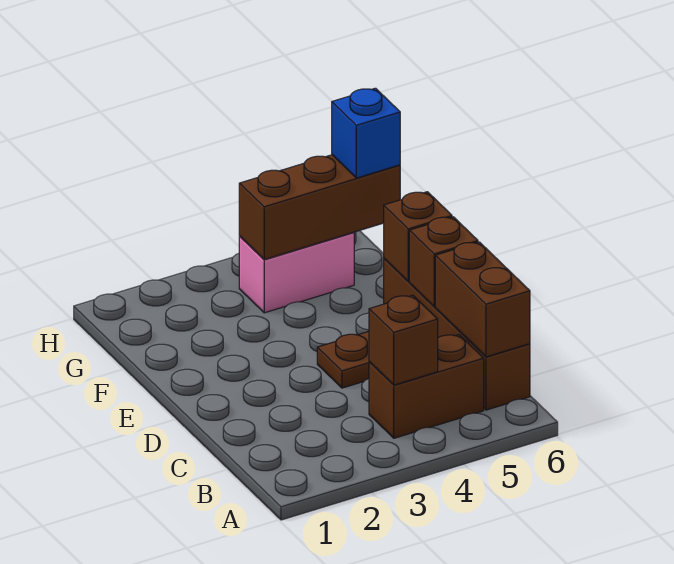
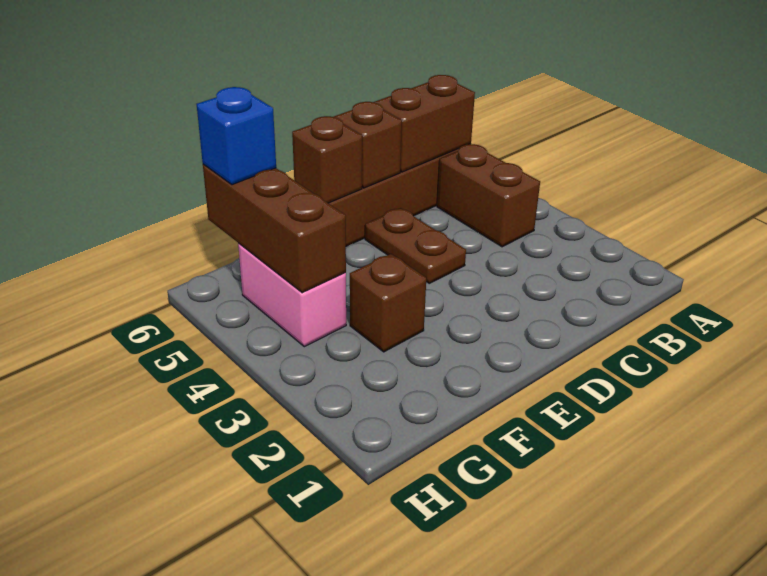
brown 1x1 brick [369,295,438,385] -> brown 1x1 brick moved to [350,254,426,352]

